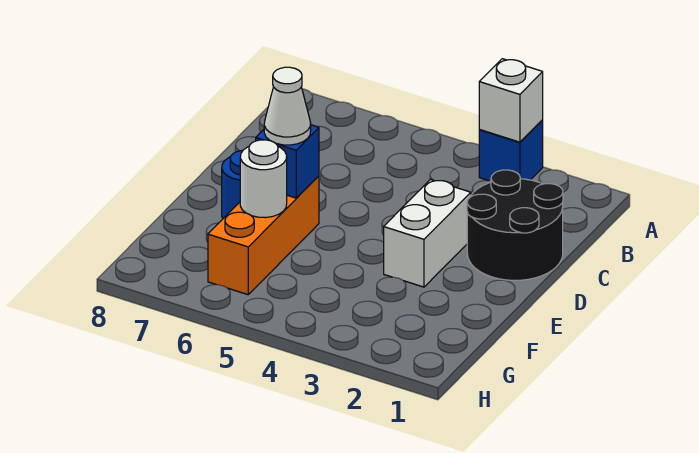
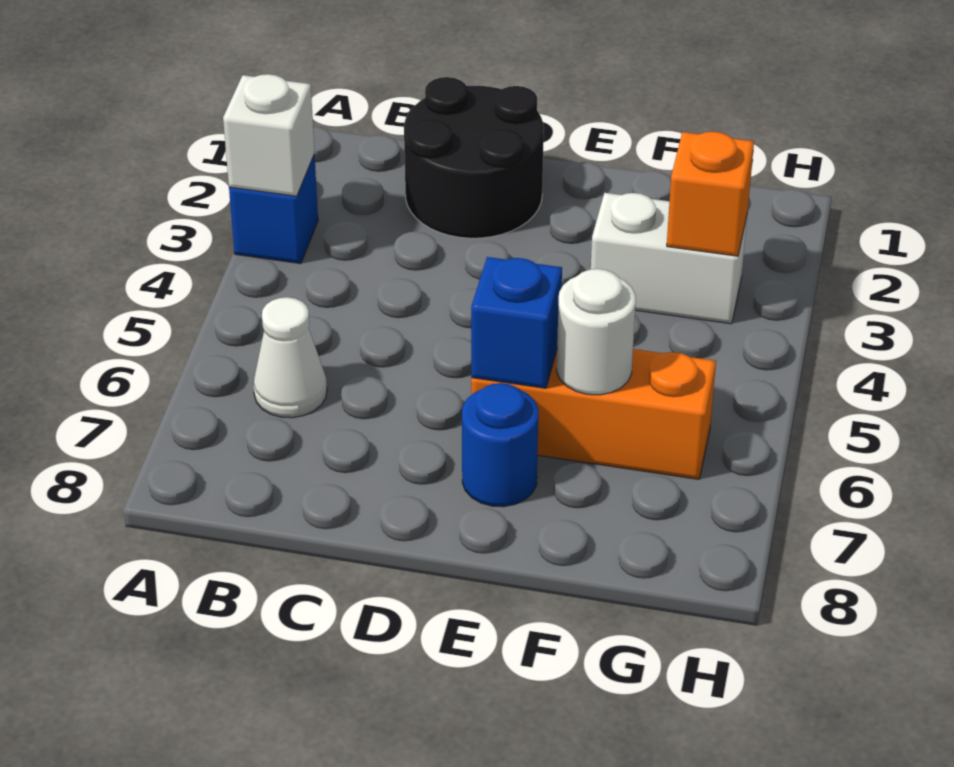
white 1x2 brick [384,180,471,287] -> white 1x2 brick moved to [591,193,747,324]
white 1x1 cone [264,67,311,145] -> white 1x1 cone moved to [253,297,327,418]
none -> orange 1x1 brick [667,132,754,256]

